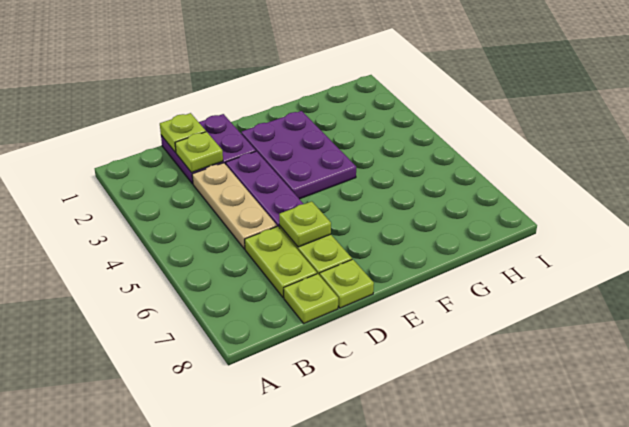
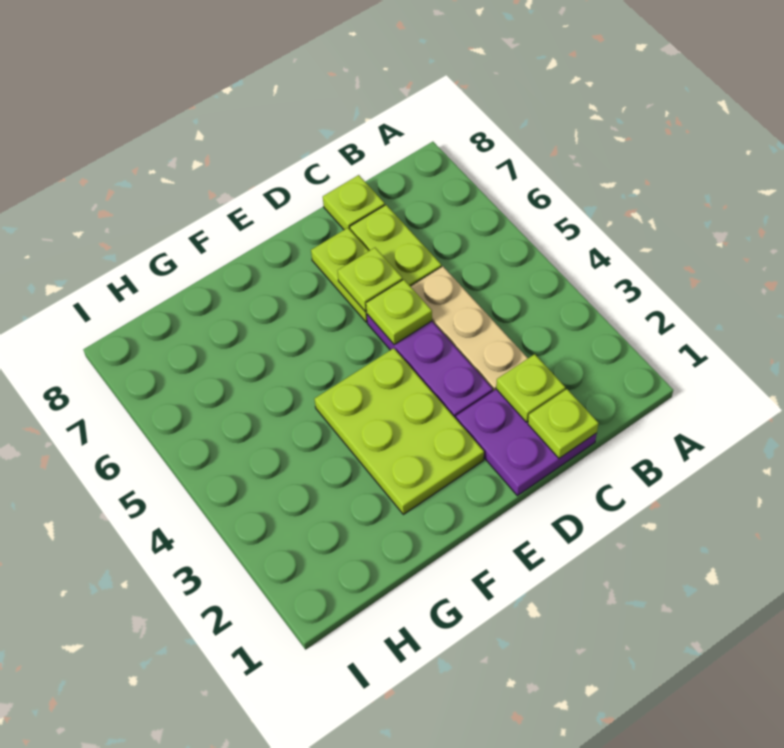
lime 1x1 plate [320,259,374,308] -> lime 1x1 plate moved to [366,279,432,345]
purple 2x3 plate [241,111,356,199] -> lime 2x3 plate [315,348,484,514]

